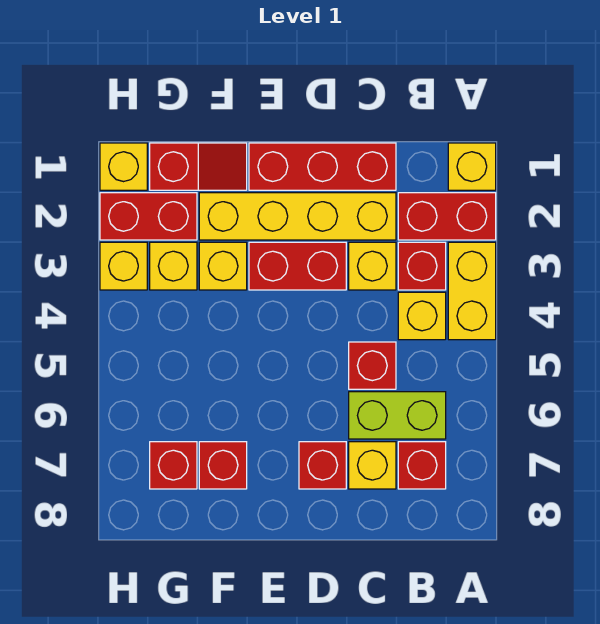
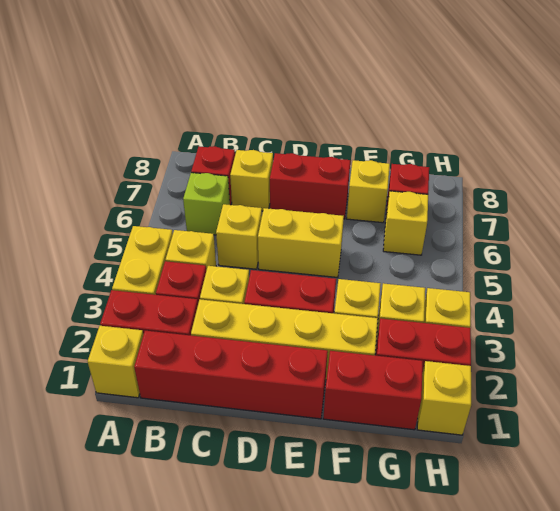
lime 1x2 brick [349,392,446,439] -> lime 1x1 brick [183,173,230,235]
red 1x3 brick [249,143,396,190] -> red 1x4 brick [134,331,328,419]
red 1x1 brick [349,342,396,389] -> yellow 1x1 brick [216,204,262,269]
none -> yellow 1x2 brick [258,208,344,278]
red 1x1 brick [299,442,346,489] -> red 1x2 brick [270,153,350,219]
red 1x2 slope [150,143,247,190] -> red 1x2 brick [323,351,423,430]
red 1x1 brick [199,442,247,489] -> yellow 1x1 brick [347,160,390,223]
none -> yellow 1x1 brick [383,191,428,255]

